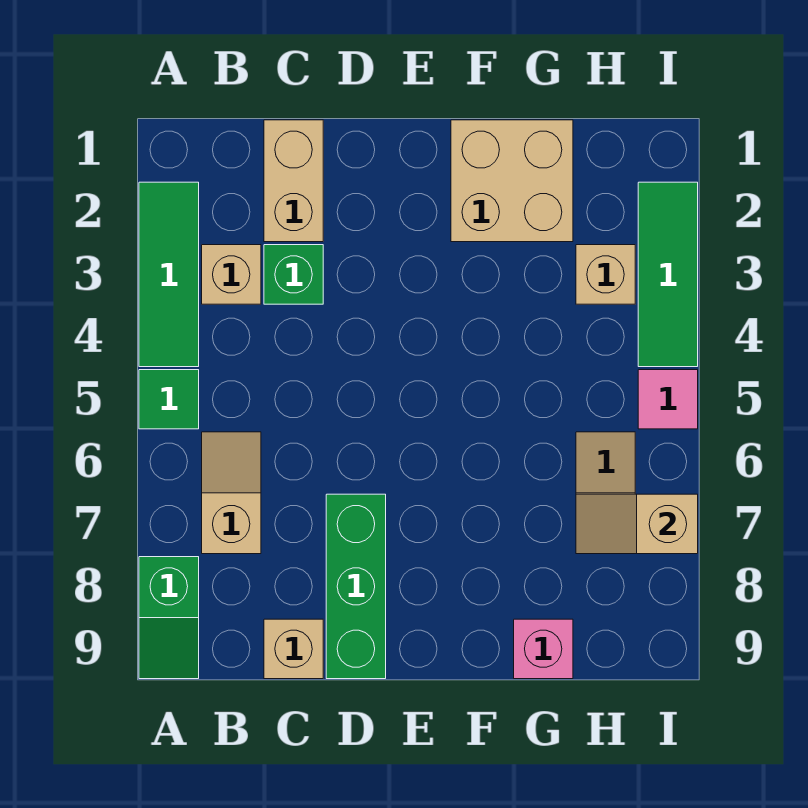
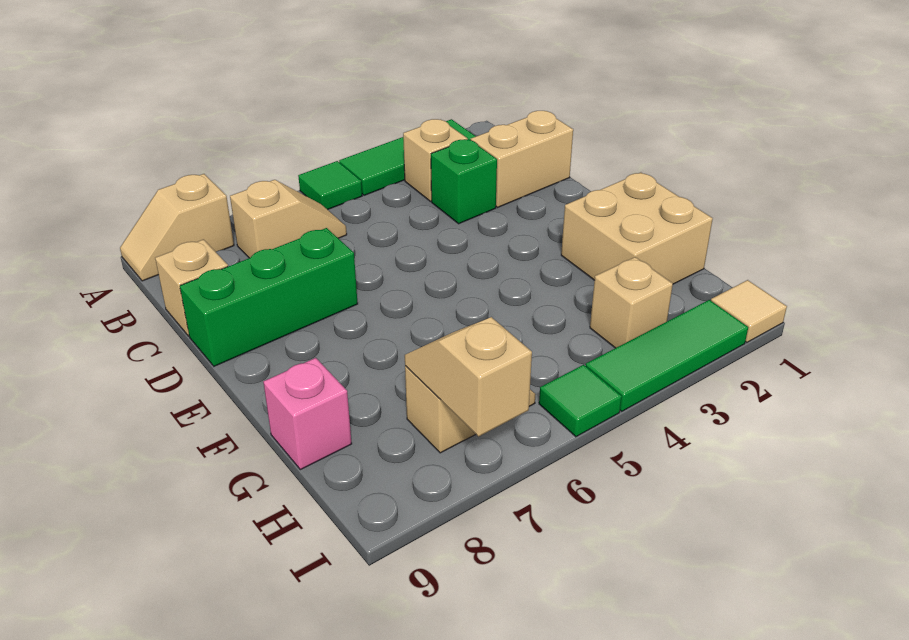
green 1x2 slope [139,557,199,679] -> tan 1x2 slope [120,174,234,281]
none -> tan 1x1 tile [711,280,787,343]
pink 1x1 tile [638,370,698,429] -> green 1x1 tile [539,365,622,437]

